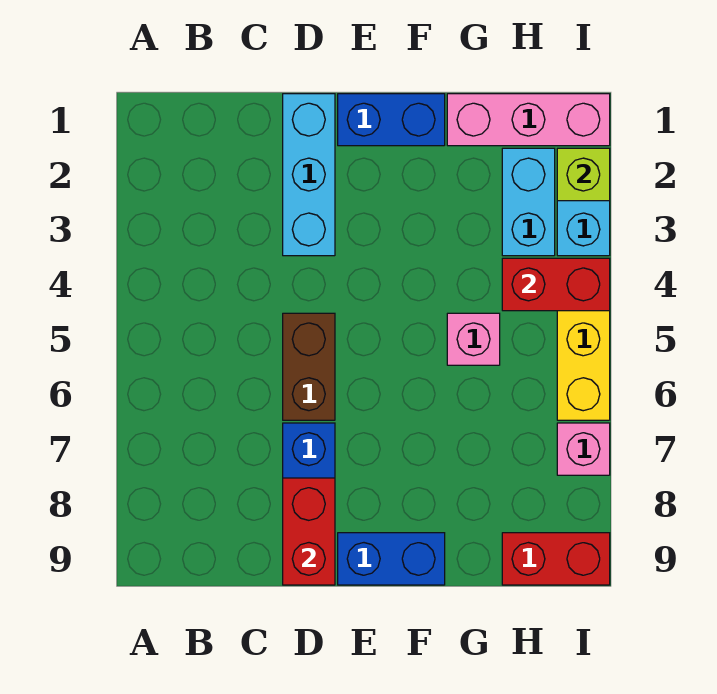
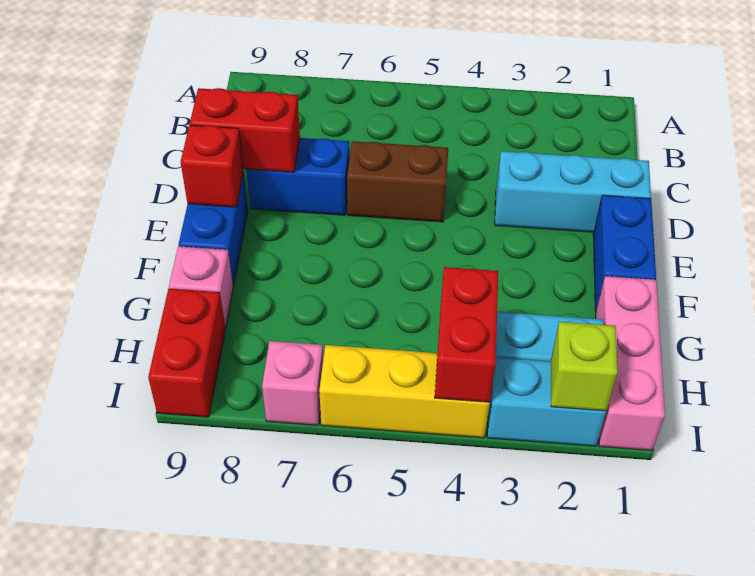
none -> red 1x1 brick [181,125,244,207]
pink 1x1 brick [447,313,500,365] -> pink 1x1 brick moved to [169,246,233,328]

